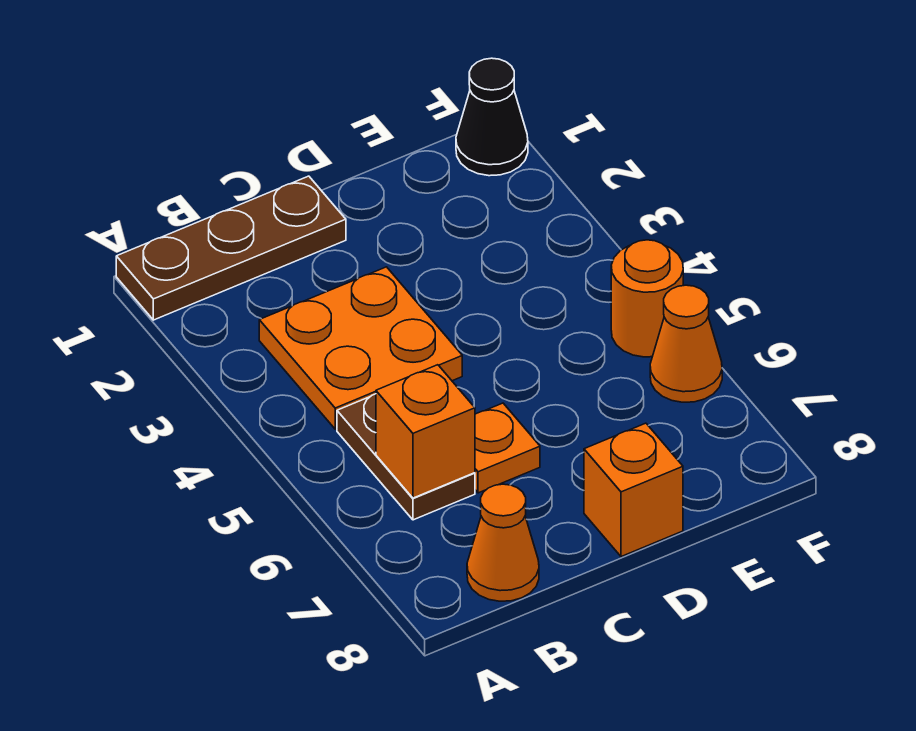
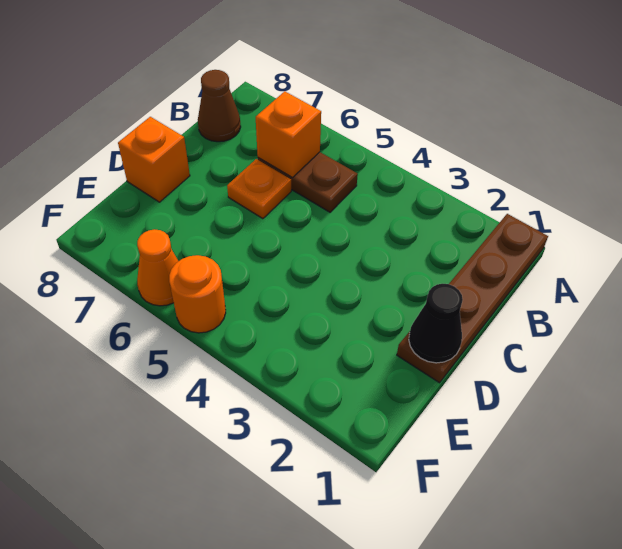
brown 1x3 plate [116,176,346,320] -> brown 1x4 plate [397,214,548,383]
orange 2x2 plate [259,267,462,429] -> none
orange 1x1 cone [467,484,539,601] -> brown 1x1 cone [198,70,241,142]
black 1x1 cone [456,58,528,176] -> black 1x1 cone moved to [409,284,463,363]

